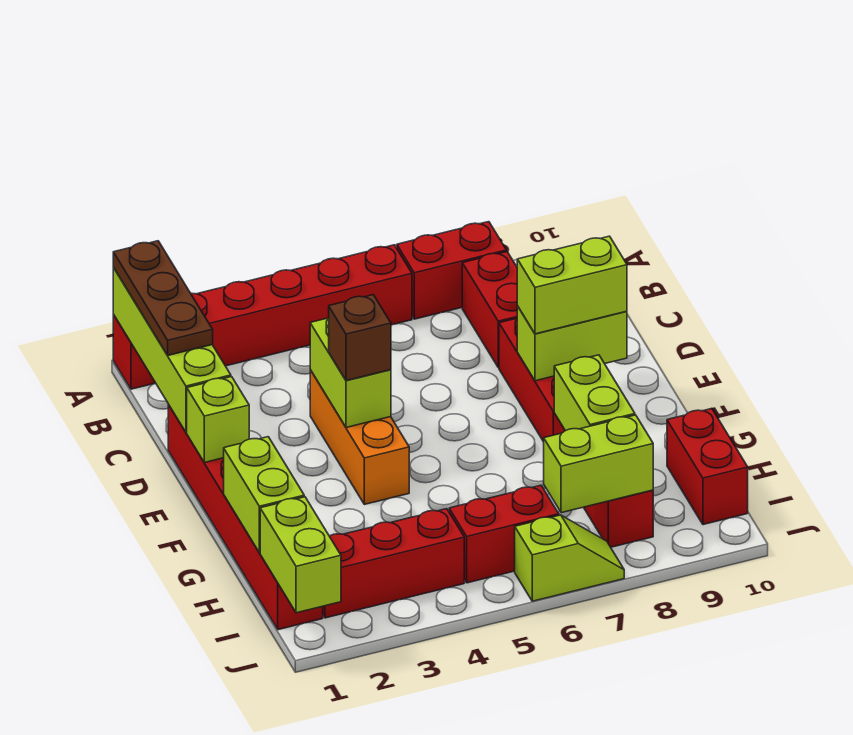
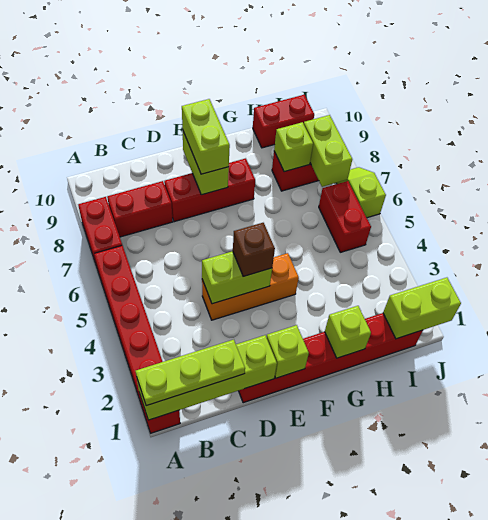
brown 1x3 plate [113,241,213,355] -> lime 1x3 plate [136,340,245,406]
lime 1x2 brick [224,437,304,553] -> lime 1x1 brick [325,306,371,358]
lime 1x2 brick [554,355,635,431] -> lime 1x1 brick [274,122,313,172]
red 1x3 brick [323,509,464,618] -> none

